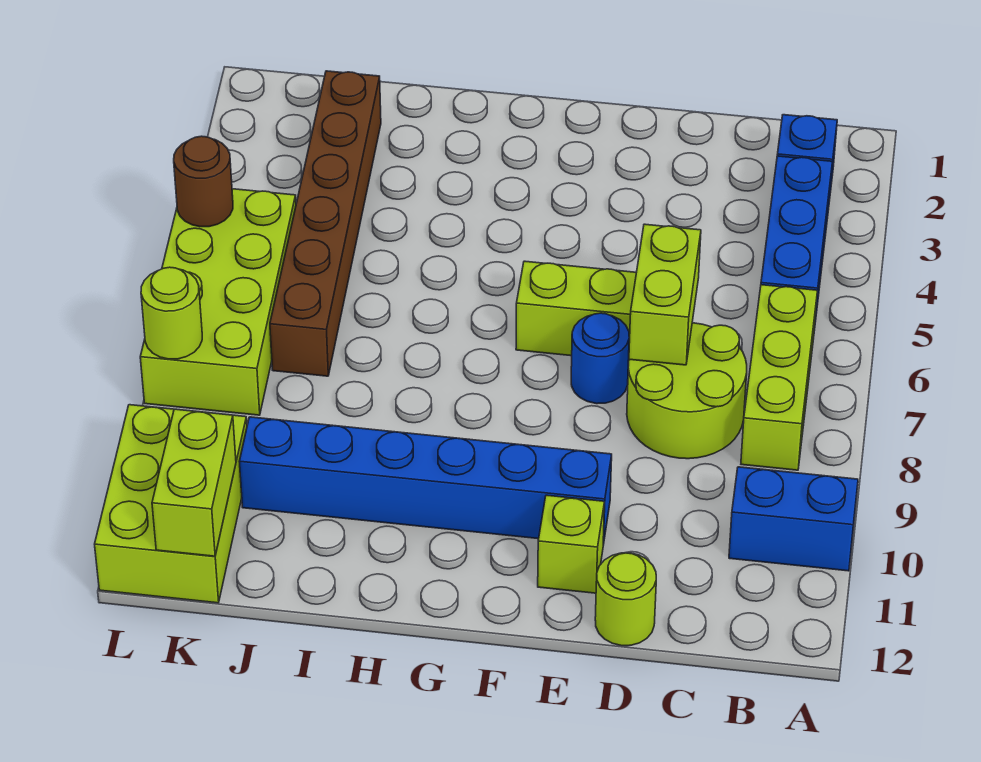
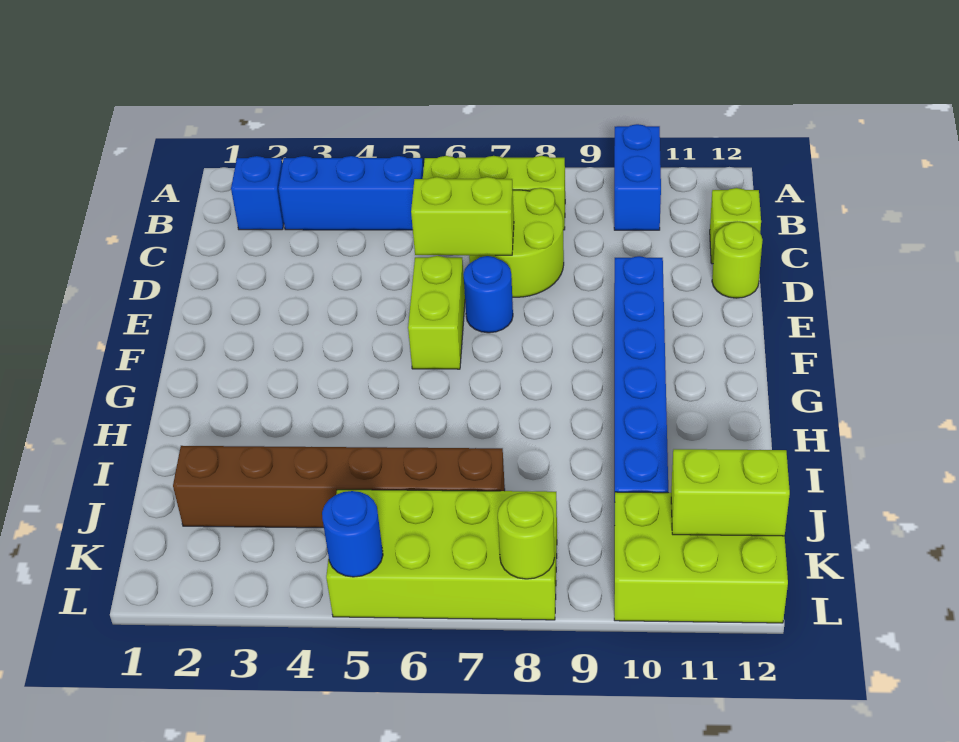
lime 1x1 brick [538,495,605,593] -> lime 1x1 brick moved to [710,188,761,264]
brown 1x1 round brick [174,136,233,227] -> blue 1x1 round brick [322,491,383,577]

